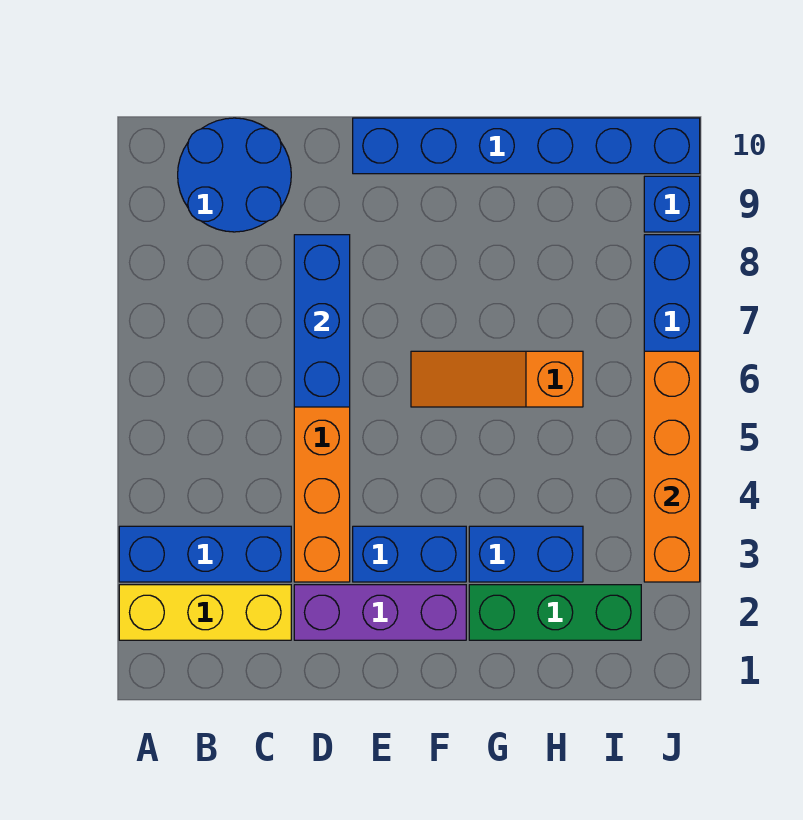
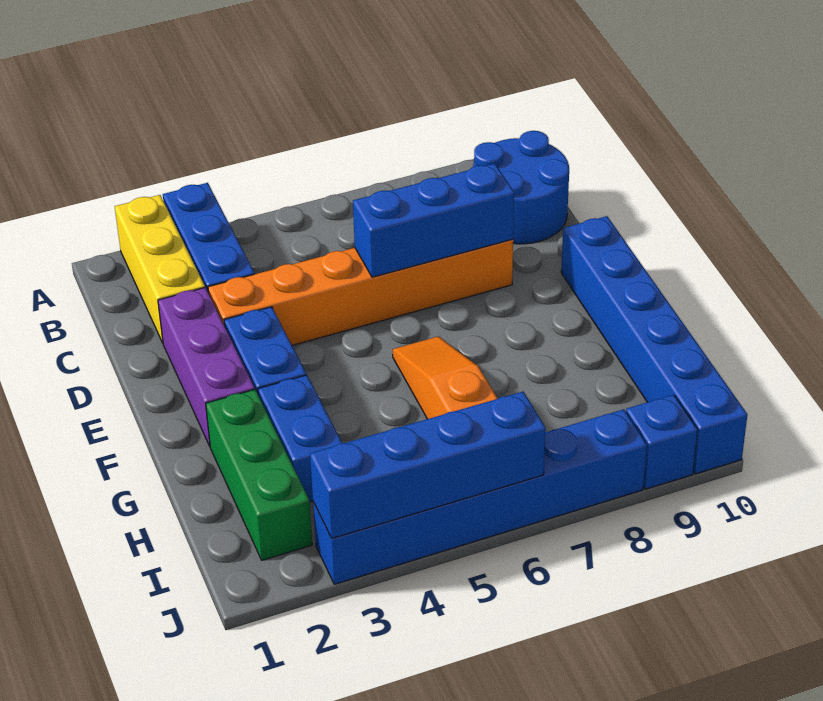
orange 1x4 brick [644,351,700,582] -> blue 1x4 brick [310,392,546,538]

